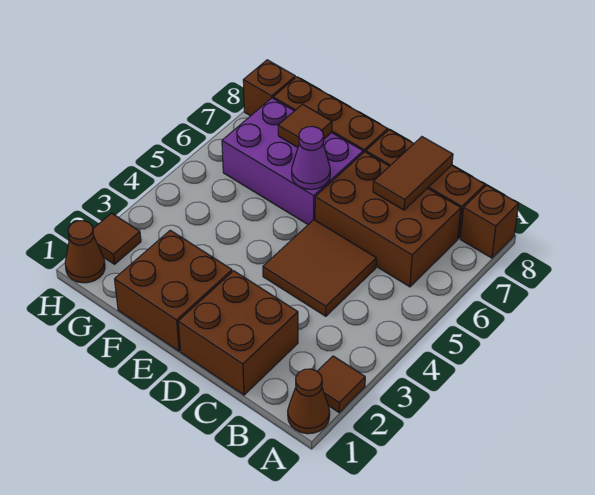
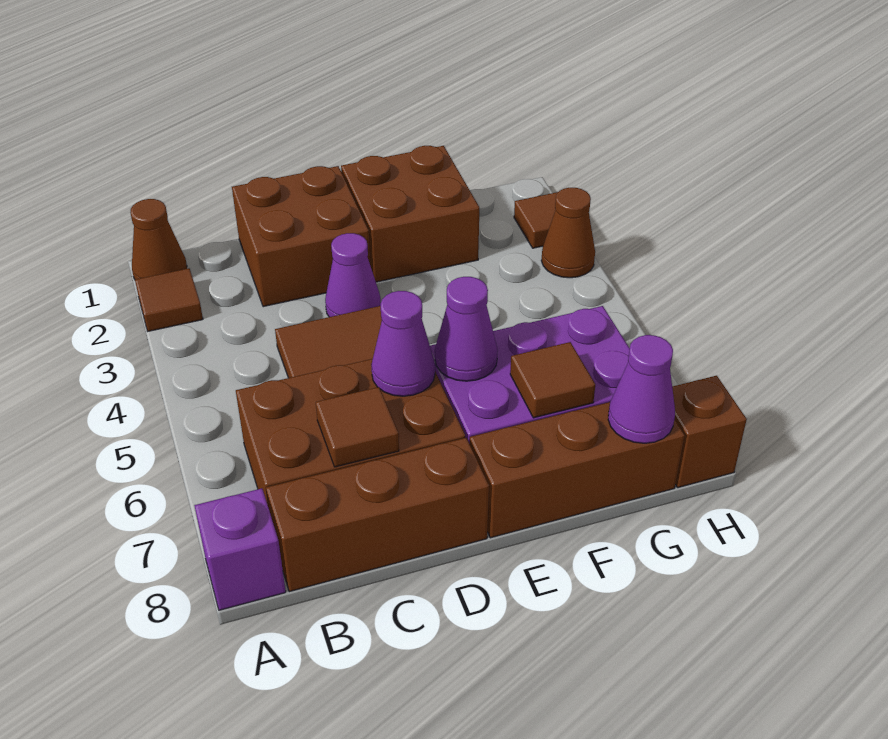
brown 1x1 brick [461,185,519,258] -> purple 1x1 brick [194,488,286,610]
brown 1x2 tile [373,137,453,210] -> brown 1x1 tile [316,387,399,467]
none -> purple 1x1 cone [325,233,381,317]
none -> purple 1x1 cone [371,291,435,396]
none -> purple 1x1 cone [608,335,675,443]
brown 1x1 cone [65,221,105,283] -> brown 1x1 cone moved to [541,188,595,278]

